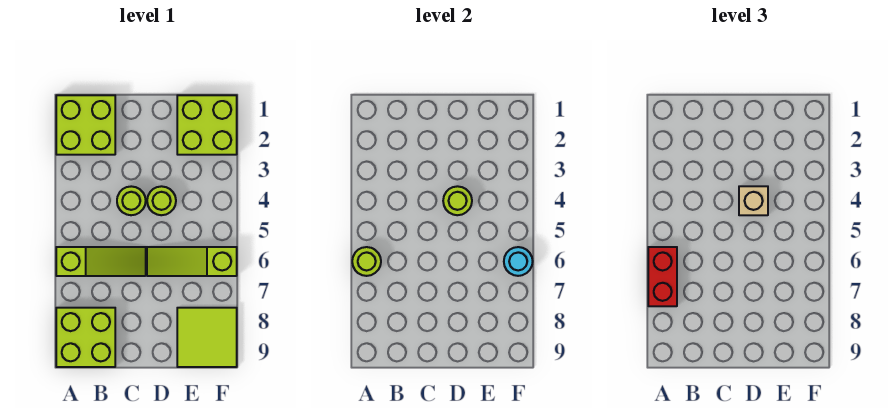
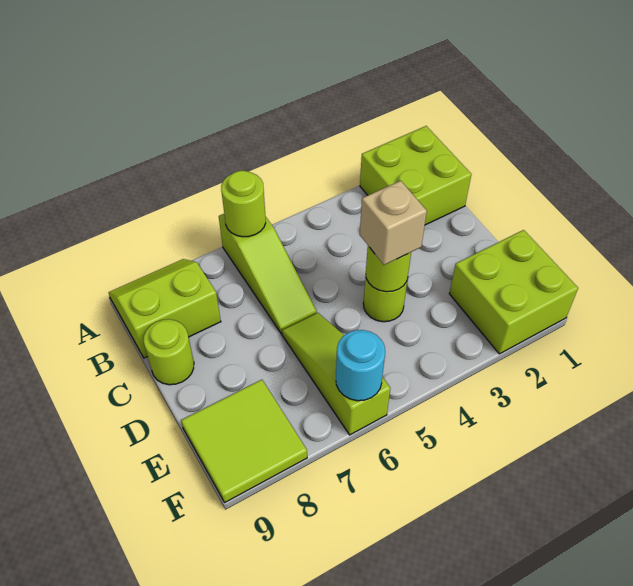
red 1x2 brick [648,247,677,306] -> none
lime 2x2 brick [56,308,115,367] -> lime 2x2 slope [109,259,221,358]
lime 1x1 round brick [117,186,146,215] -> lime 1x1 round brick moved to [143,319,194,385]

